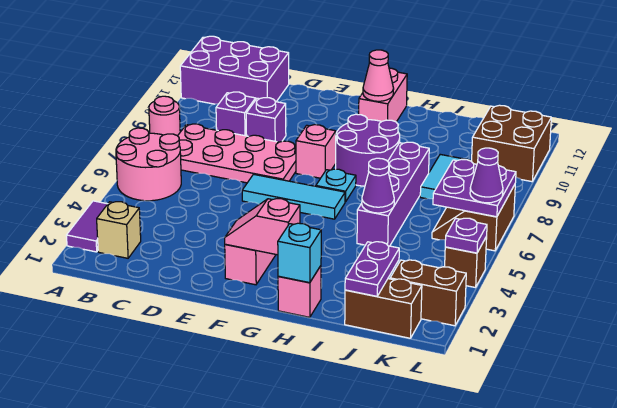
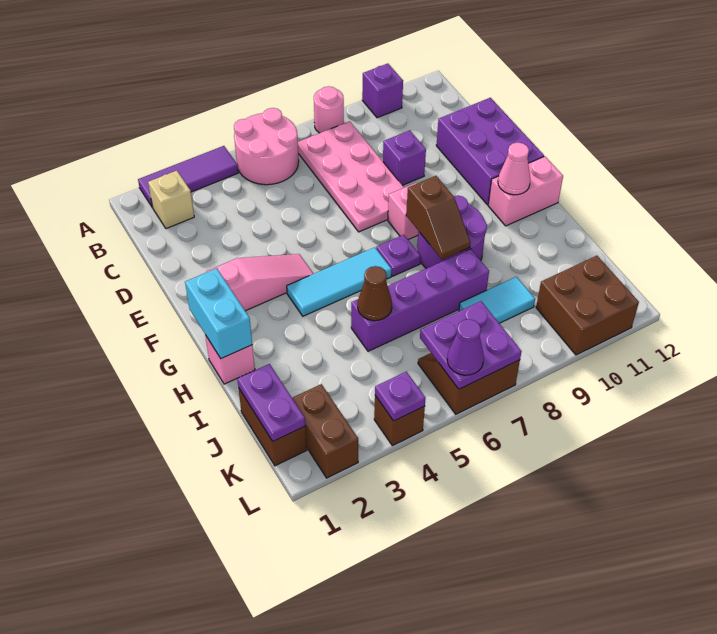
purple 1x2 tile [66,201,107,252] -> purple 1x3 tile [138,146,238,208]
purple 2x3 brick [180,36,289,104] -> purple 2x3 brick moved to [436,98,544,205]
purple 1x1 brick [216,92,256,136] -> purple 1x1 brick moved to [362,64,403,118]
cyan 1x3 tile [242,174,345,219] -> cyan 1x3 tile turned to [287,247,391,316]
pink 1x2 slope [225,199,300,255] -> none
cyan 1x1 plate [316,169,356,202] -> purple 1x1 plate [376,235,421,276]
none -> brown 1x2 slope [406,176,470,260]
cyan 1x1 brick [278,223,321,283] -> cyan 1x2 brick [185,268,252,359]
purple 1x1 cone [362,158,394,213] -> brown 1x1 cone [358,266,392,321]
purple 1x2 plate [345,242,399,296] -> purple 1x2 plate turned to [237,364,305,441]

